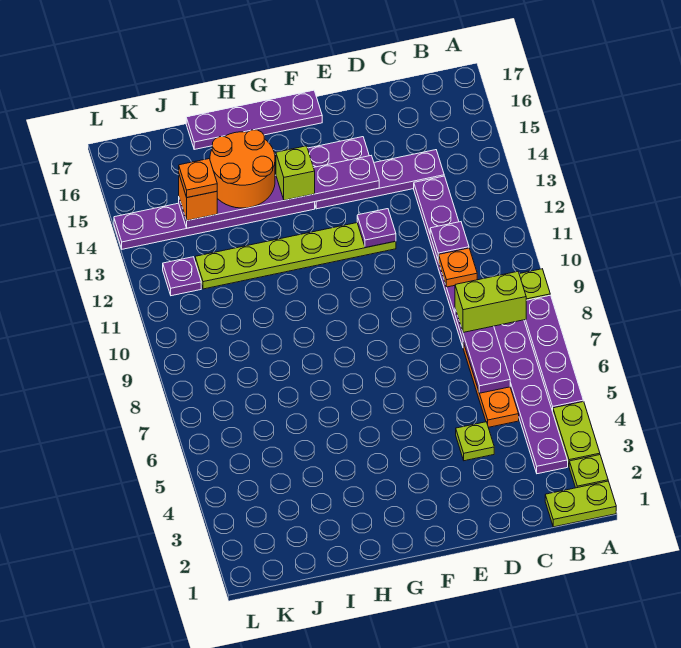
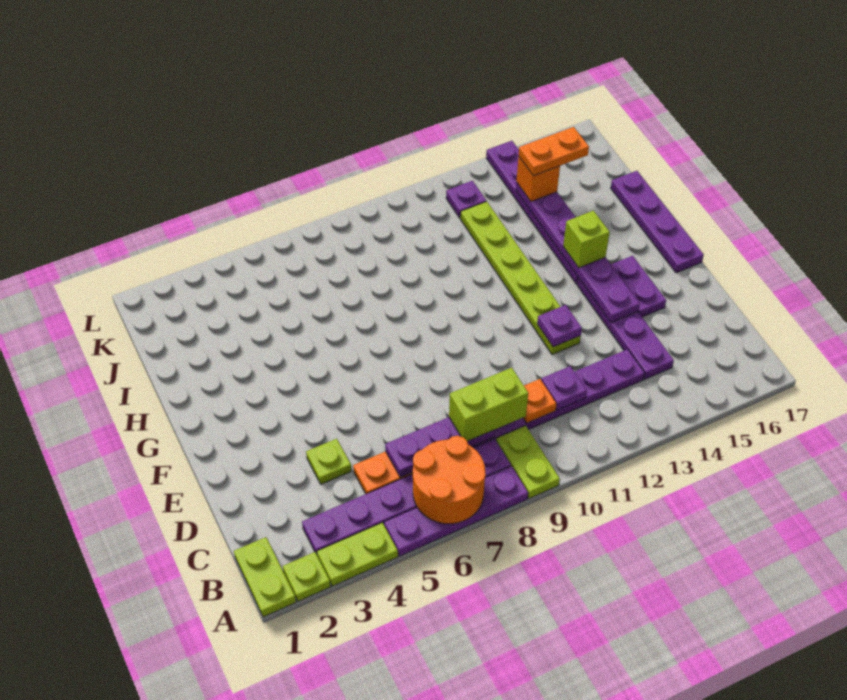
lime 1x2 brick [455,272,526,332] -> lime 1x2 brick turned to [449,368,528,441]
orange 2x2 round brick [210,130,275,208] -> orange 2x2 round brick moved to [413,436,486,524]
orange 1x1 plate [179,159,217,198] -> orange 1x2 plate [519,127,589,176]

